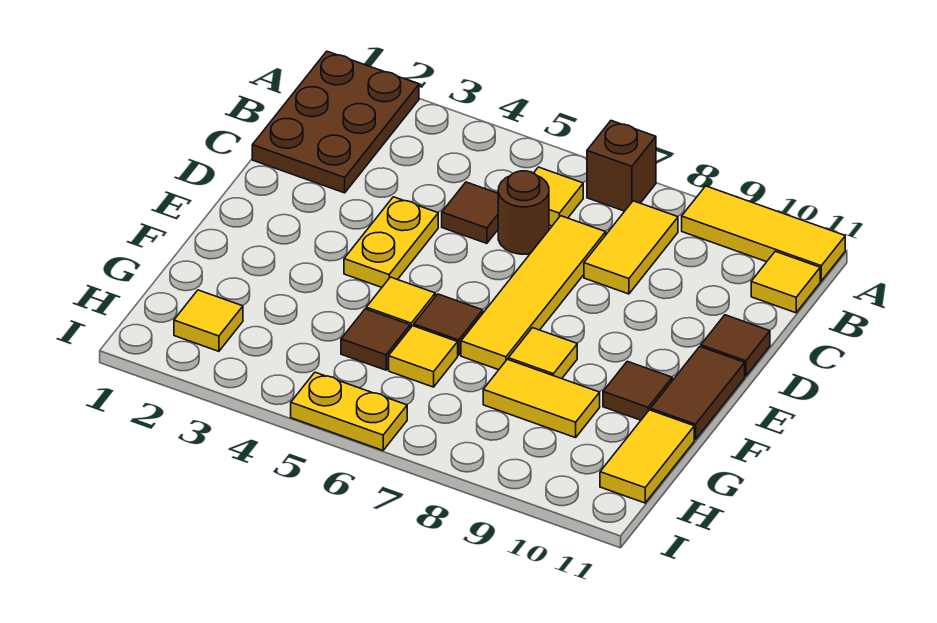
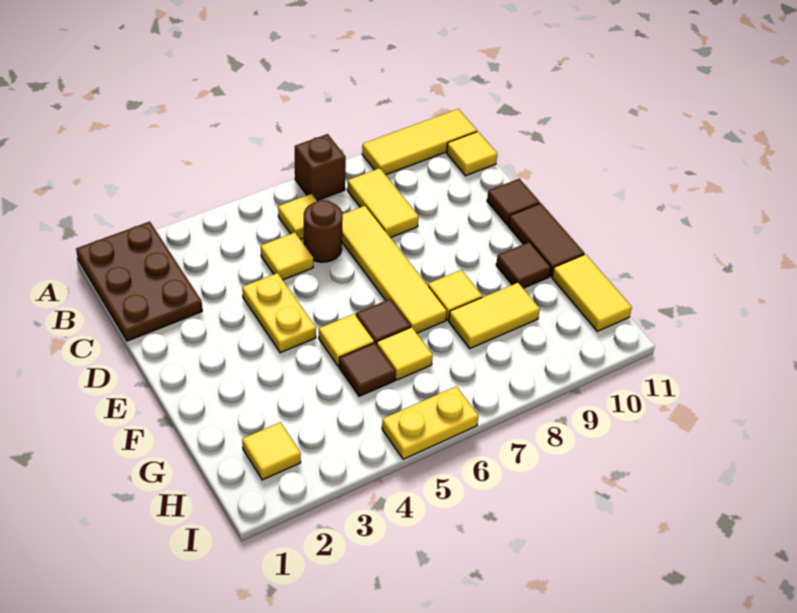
brown 1x1 tile [442,182,498,243] -> yellow 1x1 tile [261,233,313,280]

